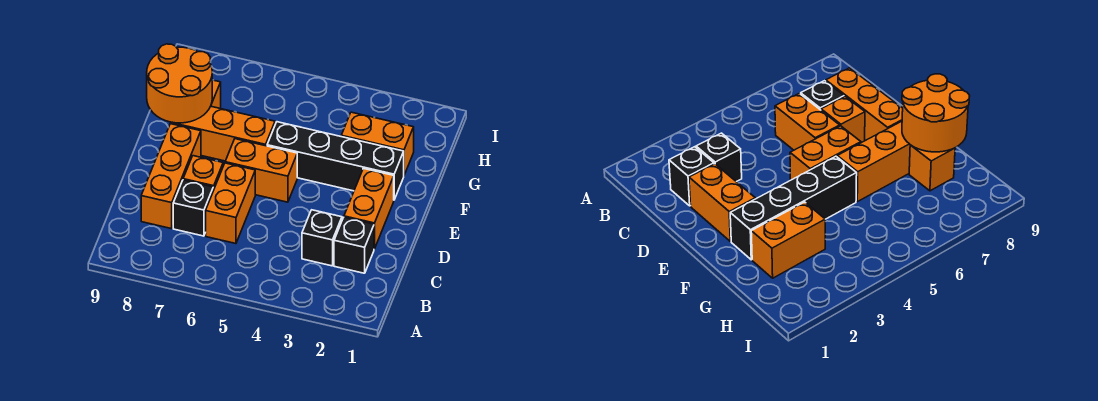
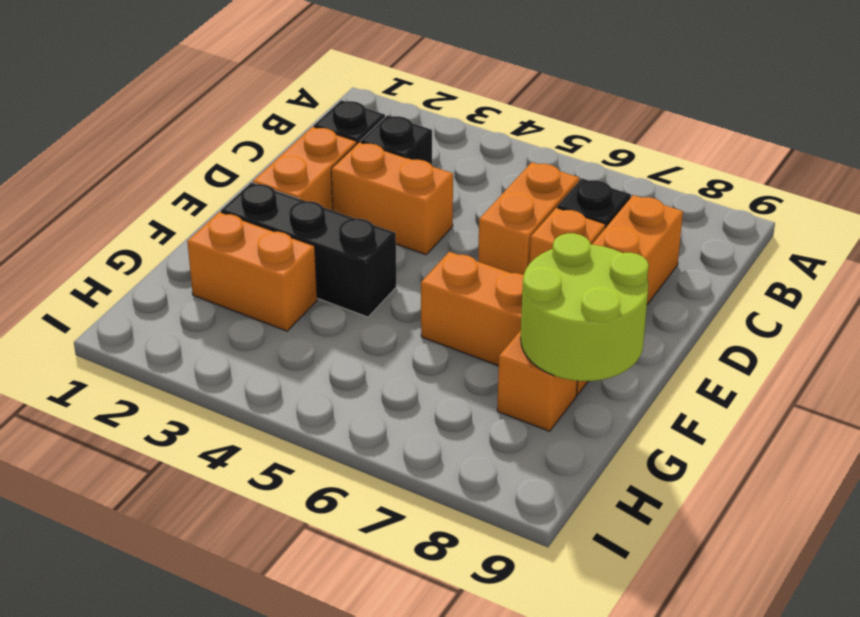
orange 1x2 brick [225,139,297,202] -> orange 1x2 brick moved to [331,142,453,255]
black 1x4 brick [267,122,404,200] -> black 1x3 brick [221,182,396,317]
orange 2x2 round brick [147,44,212,123] -> lime 2x2 round brick [521,233,649,381]

